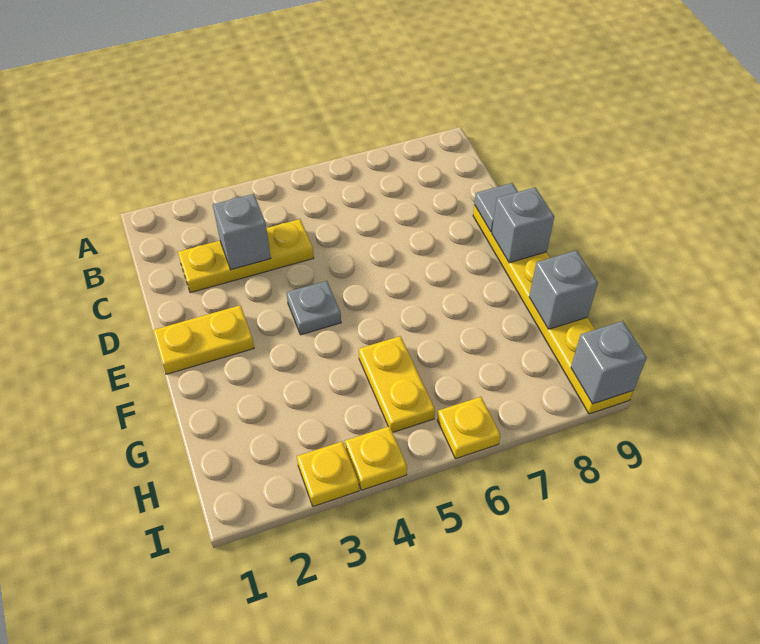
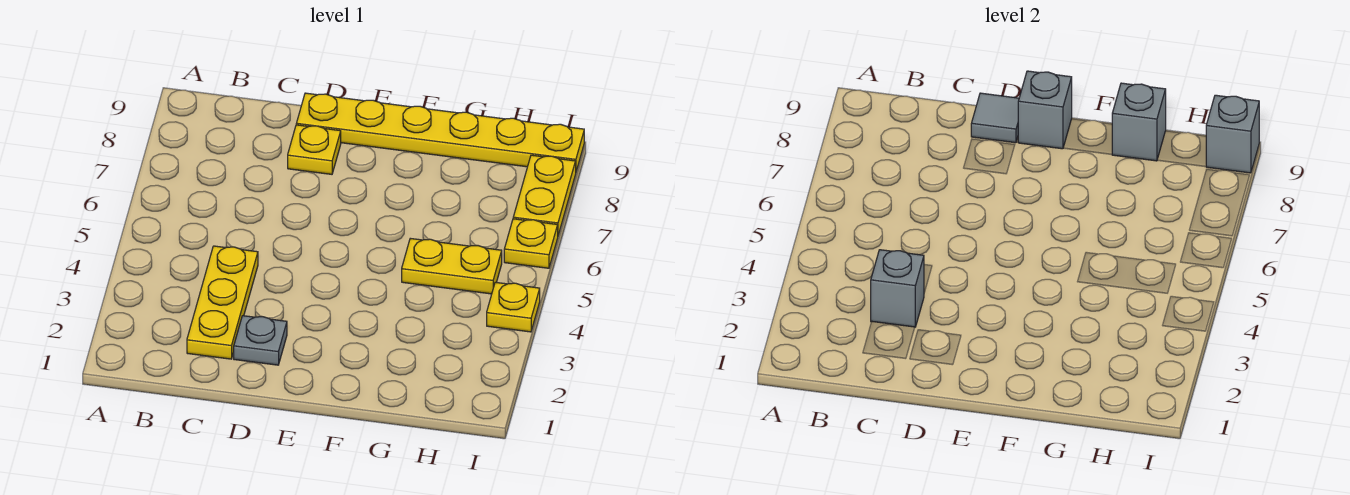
yellow 1x2 plate [153,305,254,374] -> yellow 1x2 plate moved to [513,155,576,235]
grey 1x1 plate [286,281,341,335] -> grey 1x1 plate moved to [234,316,287,365]
yellow 1x1 plate [297,442,359,506] -> yellow 1x1 plate moved to [288,125,341,174]

